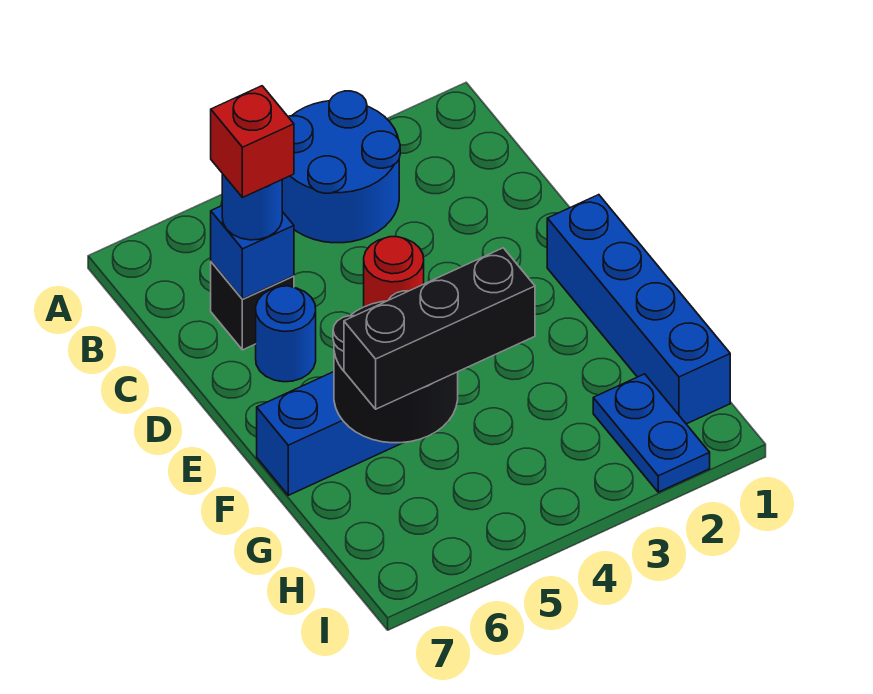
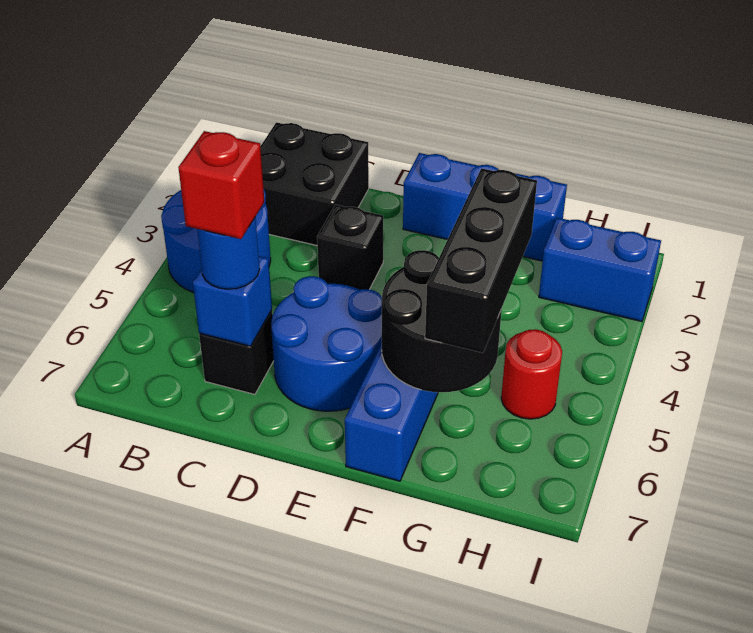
none -> black 2x2 brick [261,122,369,245]
none -> black 1x1 brick [317,205,383,290]
red 1x1 round brick [364,237,424,307] -> red 1x1 round brick moved to [501,329,562,419]
blue 1x1 round brick [256,286,316,382] -> blue 2x2 round brick [271,276,382,411]
blue 1x4 brick [547,195,730,424] -> blue 1x3 brick [403,153,567,261]
blue 1x2 plate [593,374,710,492] -> blue 1x2 brick [539,218,661,321]

